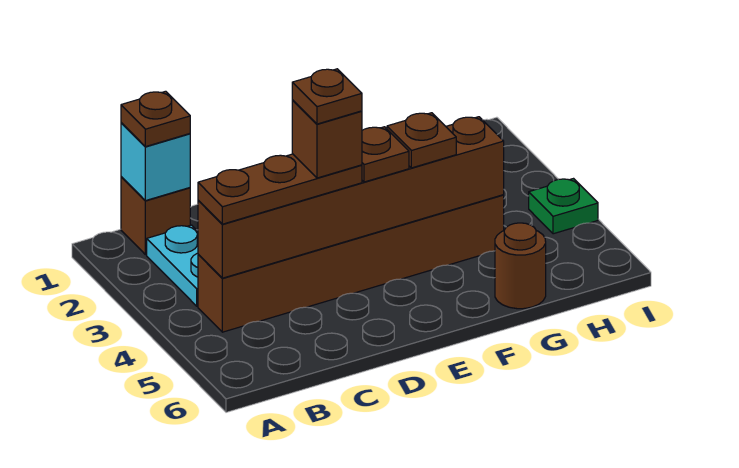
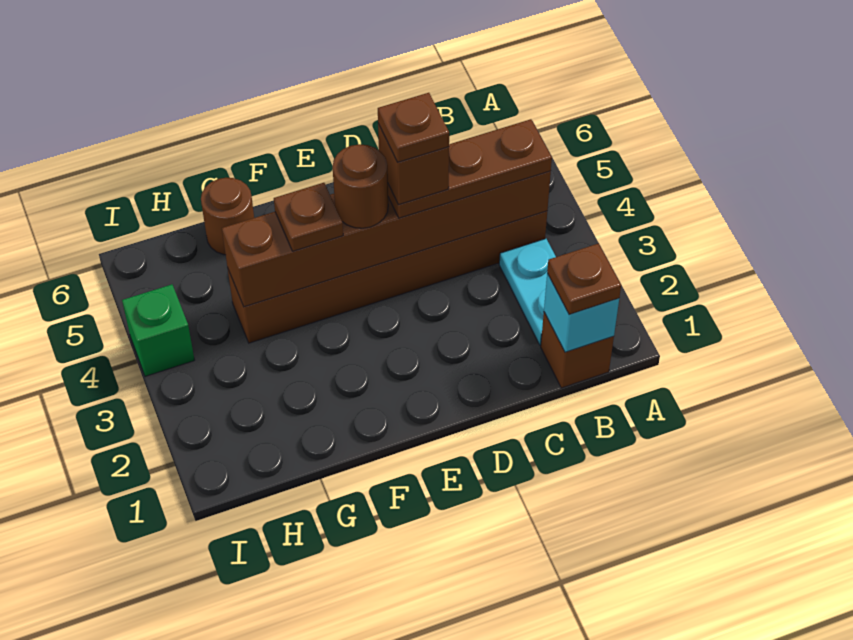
brown 1x1 plate [362,127,409,182] -> brown 1x1 round brick [333,144,388,228]
green 1x1 plate [529,179,598,234] -> green 1x1 brick [122,285,194,376]

